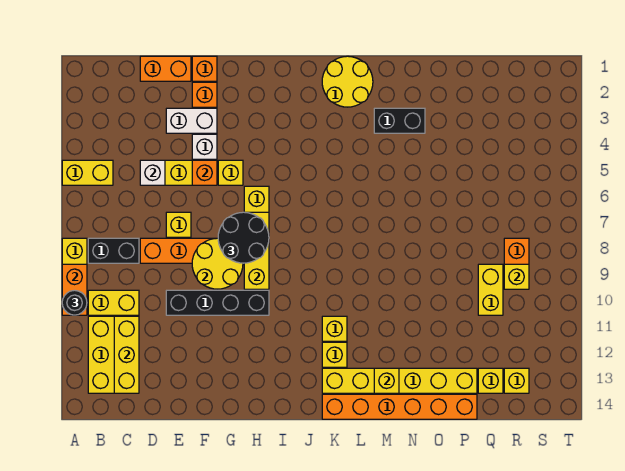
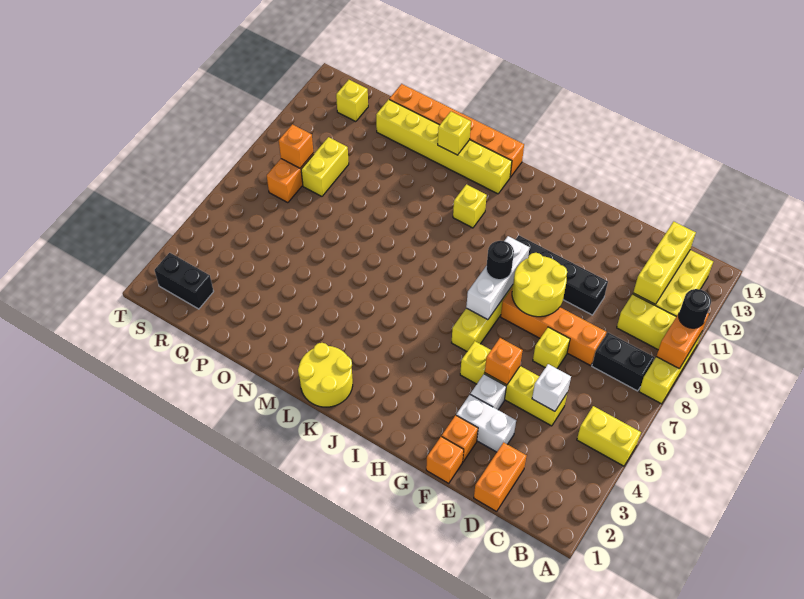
orange 1x2 brick [140,56,191,81] -> orange 1x2 brick turned to [474,442,527,511]
black 2x2 round brick [218,212,269,263] -> black 1x1 round brick [486,241,514,280]
yellow 1x3 brick [244,212,269,289] -> white 1x3 brick [466,236,530,320]
yellow 1x1 brick [322,342,347,367] -> none
black 1x2 brick [374,108,425,133] -> black 1x2 brick moved to [155,253,214,309]
yellow 1x1 brick [478,368,503,393] -> none
yellow 1x1 brick [504,264,529,289] -> orange 1x1 brick [279,124,313,168]

